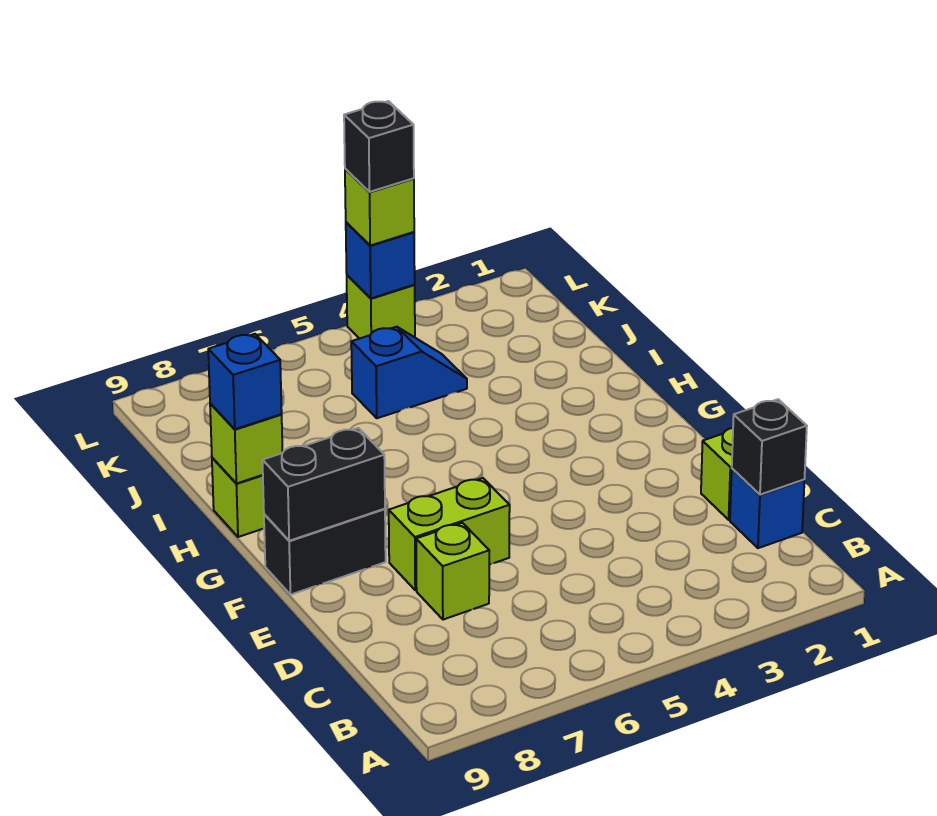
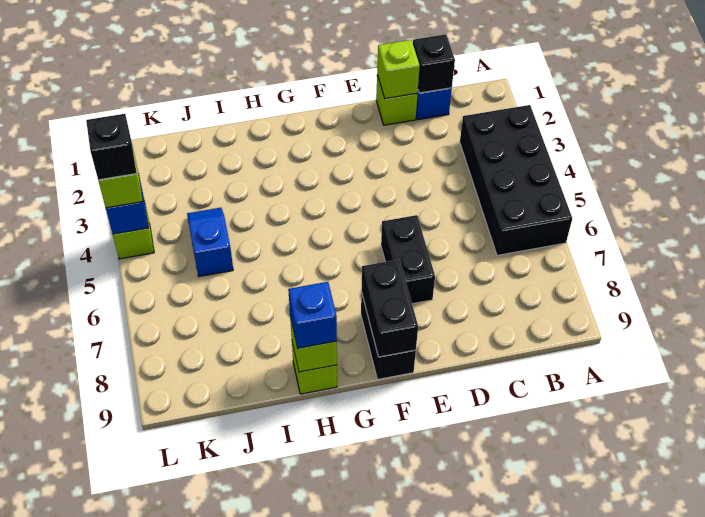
none -> black 2x4 brick [460,105,572,255]
lime 1x1 brick [416,523,489,620] -> lime 1x1 brick moved to [377,40,420,99]
lime 1x2 brick [389,478,510,590] -> black 1x2 brick [381,215,435,304]

